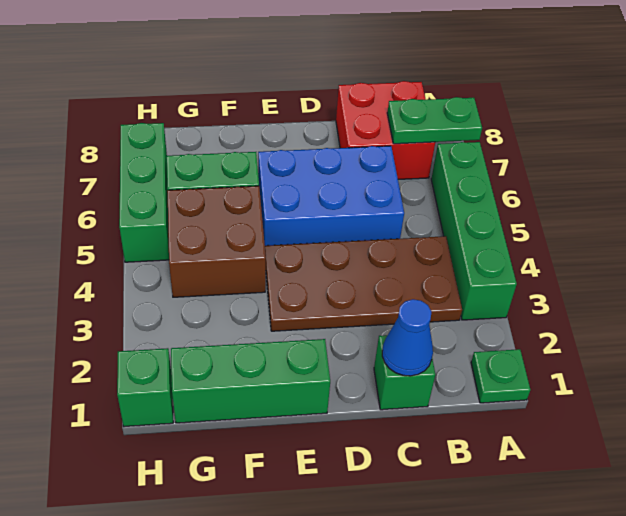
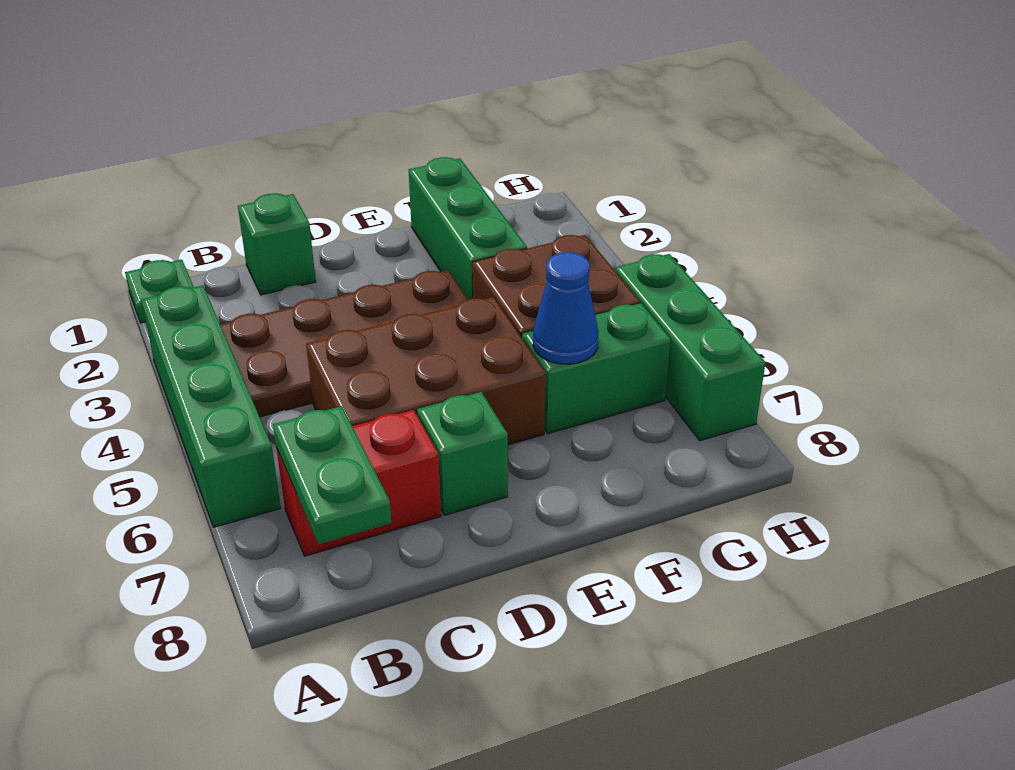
green 1x2 plate [387,97,482,144] -> green 1x2 plate turned to [273,406,391,544]
red 2x2 brick [336,81,435,179] -> red 1x2 brick [276,410,441,556]
blue 1x1 cone [382,299,433,376] -> blue 1x1 cone moved to [533,252,599,364]
blue 2x3 brick [258,146,404,246] -> brown 2x3 brick [306,297,546,445]
green 1x3 brick [171,339,330,423] -> green 1x3 brick turned to [409,157,527,300]
green 1x1 brick [117,348,173,427] -> green 1x1 brick moved to [417,392,508,515]

